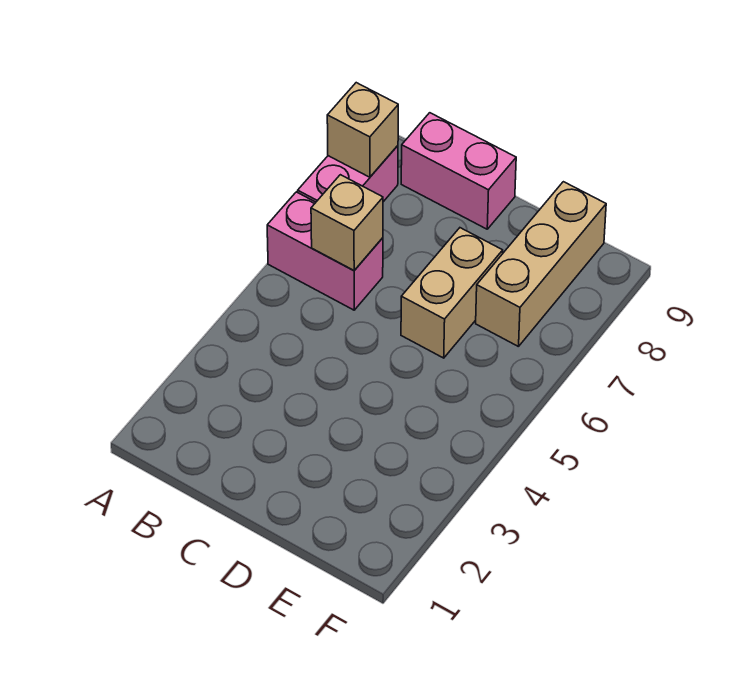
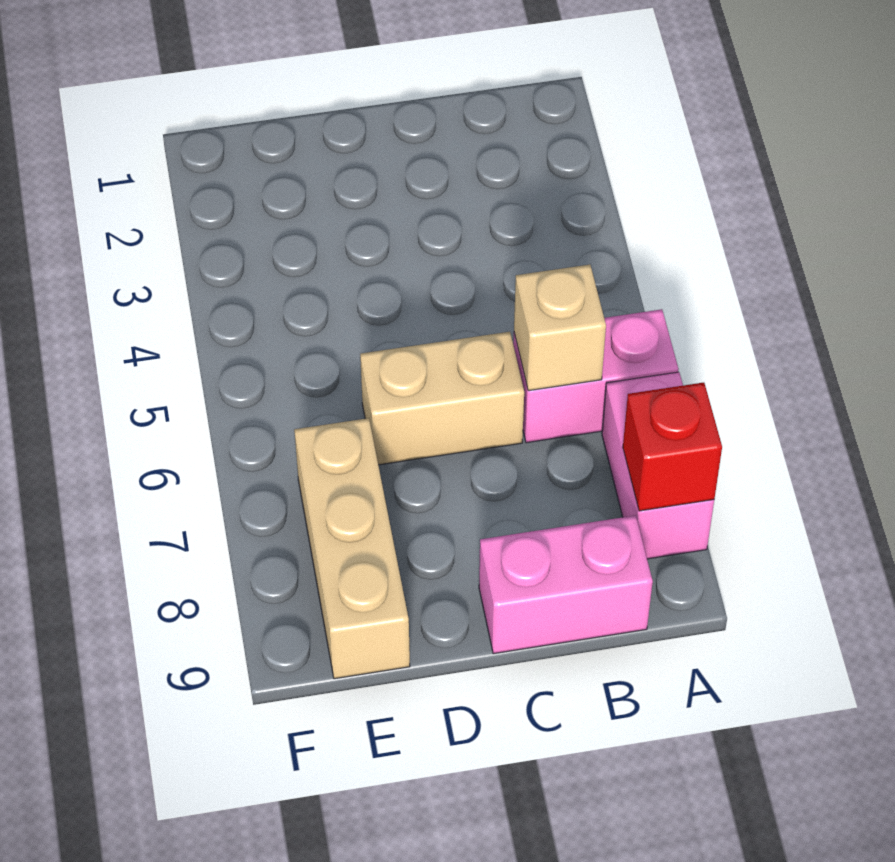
tan 1x1 brick [327,83,398,177] -> red 1x1 brick [623,383,722,511]
tan 1x2 brick [401,228,503,358] -> tan 1x2 brick turned to [360,332,524,465]

